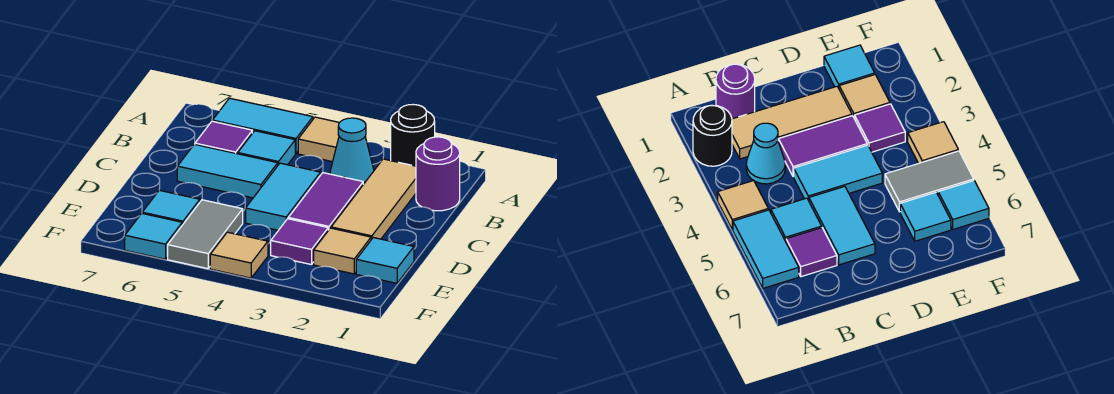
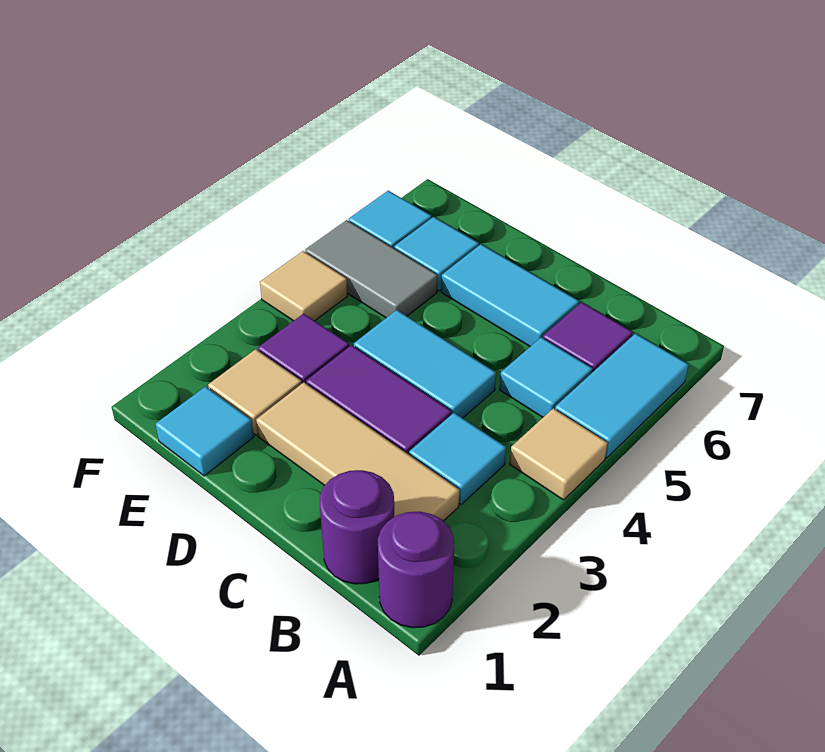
none -> purple 1x1 round brick [378,511,454,628]
black 1x1 round brick [391,105,435,166] -> none
cyan 1x1 cone [330,118,374,184] -> cyan 1x1 tile [409,413,506,505]
cyan 1x2 tile [177,144,278,198] -> cyan 1x2 tile turned to [441,244,579,346]

